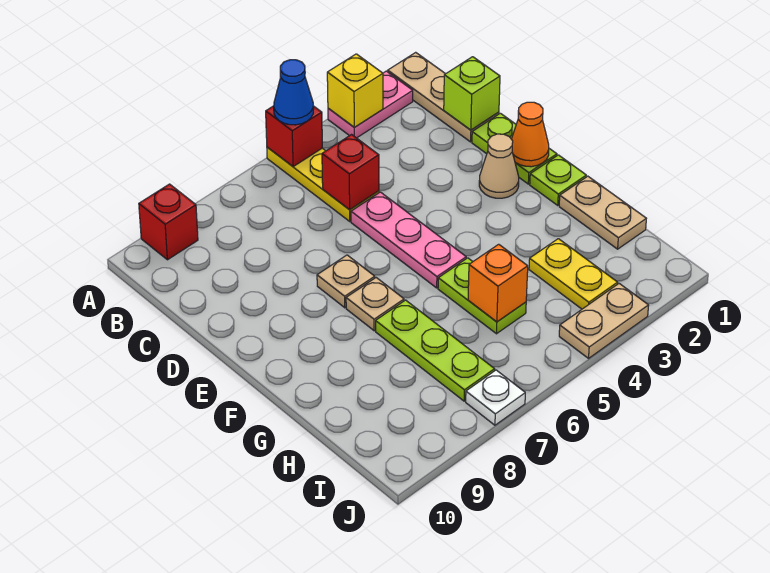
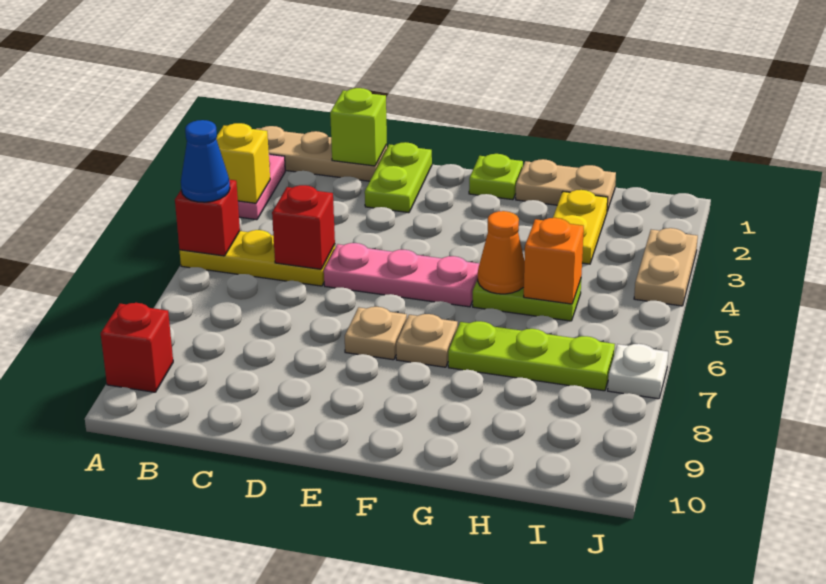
lime 1x2 plate [472,113,557,184] -> lime 1x2 plate turned to [365,142,432,213]
orange 1x1 cone [512,102,549,167] -> orange 1x1 cone moved to [478,211,524,294]
tan 1x1 cone [479,134,519,198] -> none
yellow 1x2 plate [529,239,618,309] -> yellow 1x2 plate turned to [553,190,608,264]

